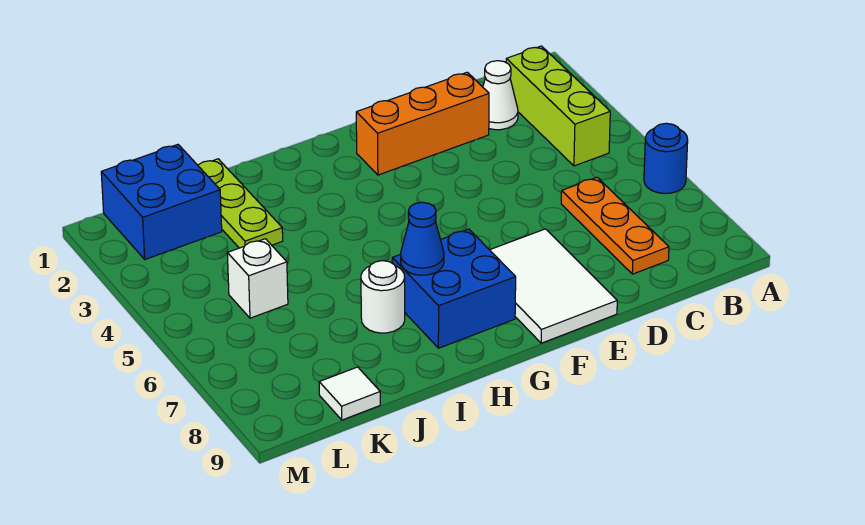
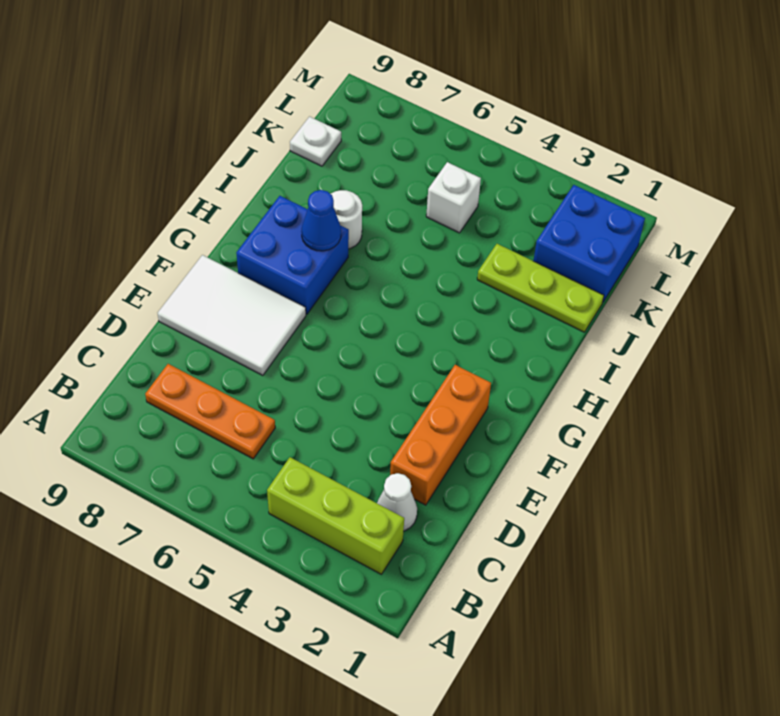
blue 1x1 round brick [644,123,688,194] -> none
white 1x1 tile [319,367,380,420] -> white 1x1 plate [290,117,341,166]

